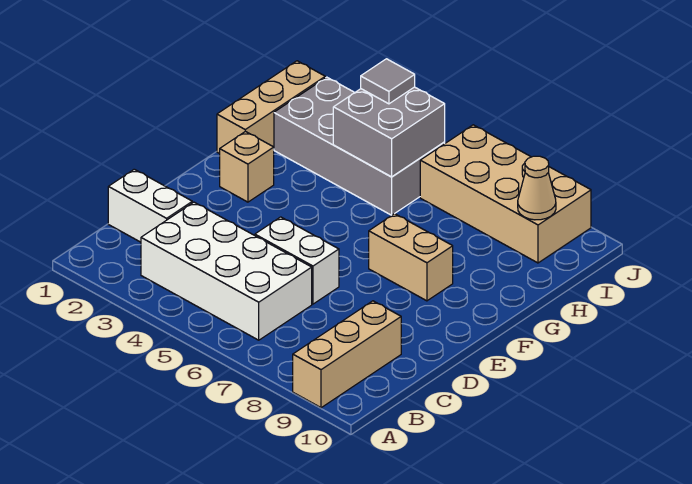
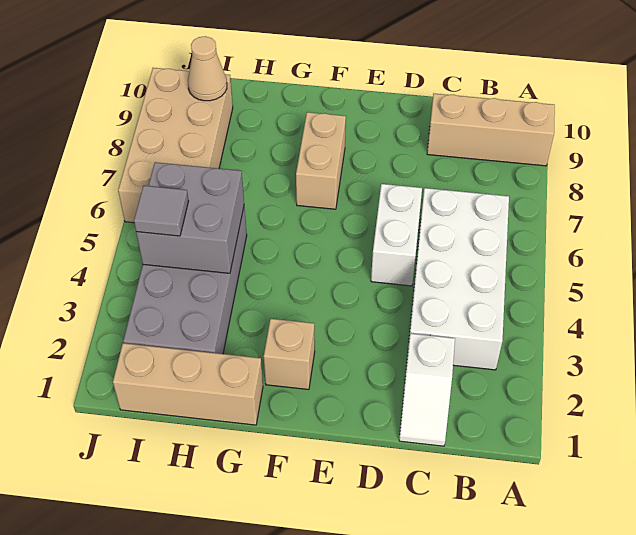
white 1x2 brick [108,169,192,242] -> white 1x2 slope [399,333,455,446]

